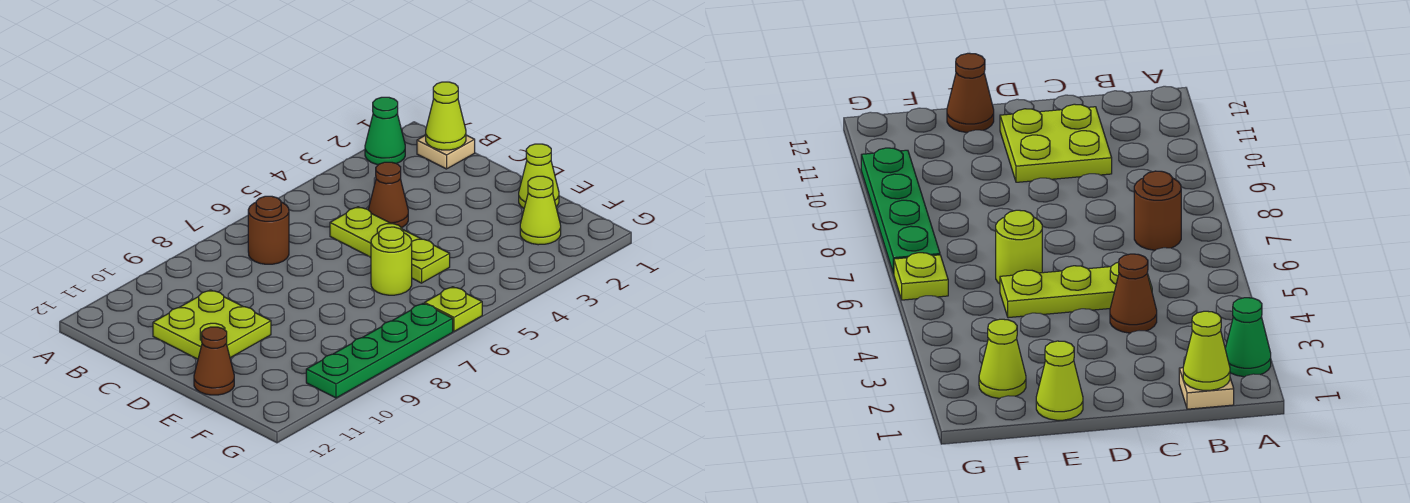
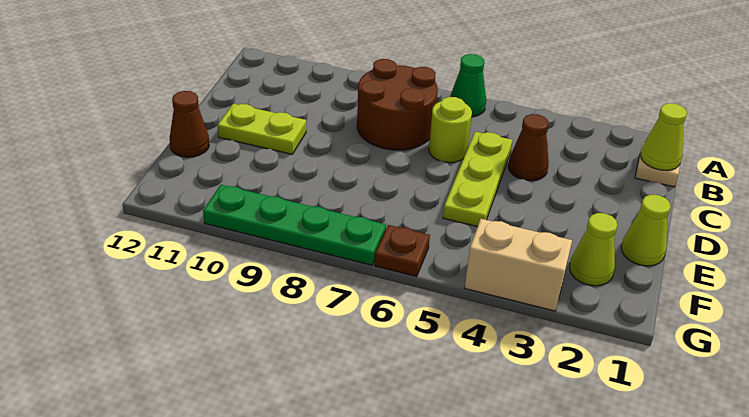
green 1x1 cone [365,97,405,165] -> green 1x1 cone moved to [450,54,486,117]
brown 1x1 round brick [248,196,289,264] -> brown 2x2 round brick [357,59,438,150]
lime 2x2 plate [153,290,271,359] -> lime 1x2 plate [218,104,306,154]
lime 1x1 round brick [371,227,412,295] -> lime 1x1 round brick moved to [429,97,472,163]
none -> tan 1x2 brick [465,219,572,311]
lime 1x1 plate [425,287,482,331] -> brown 1x1 plate [375,225,430,277]

